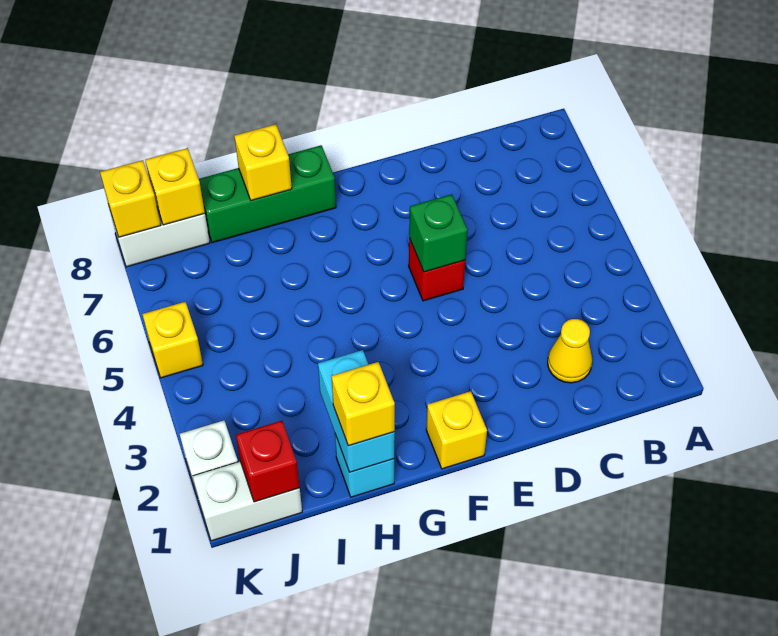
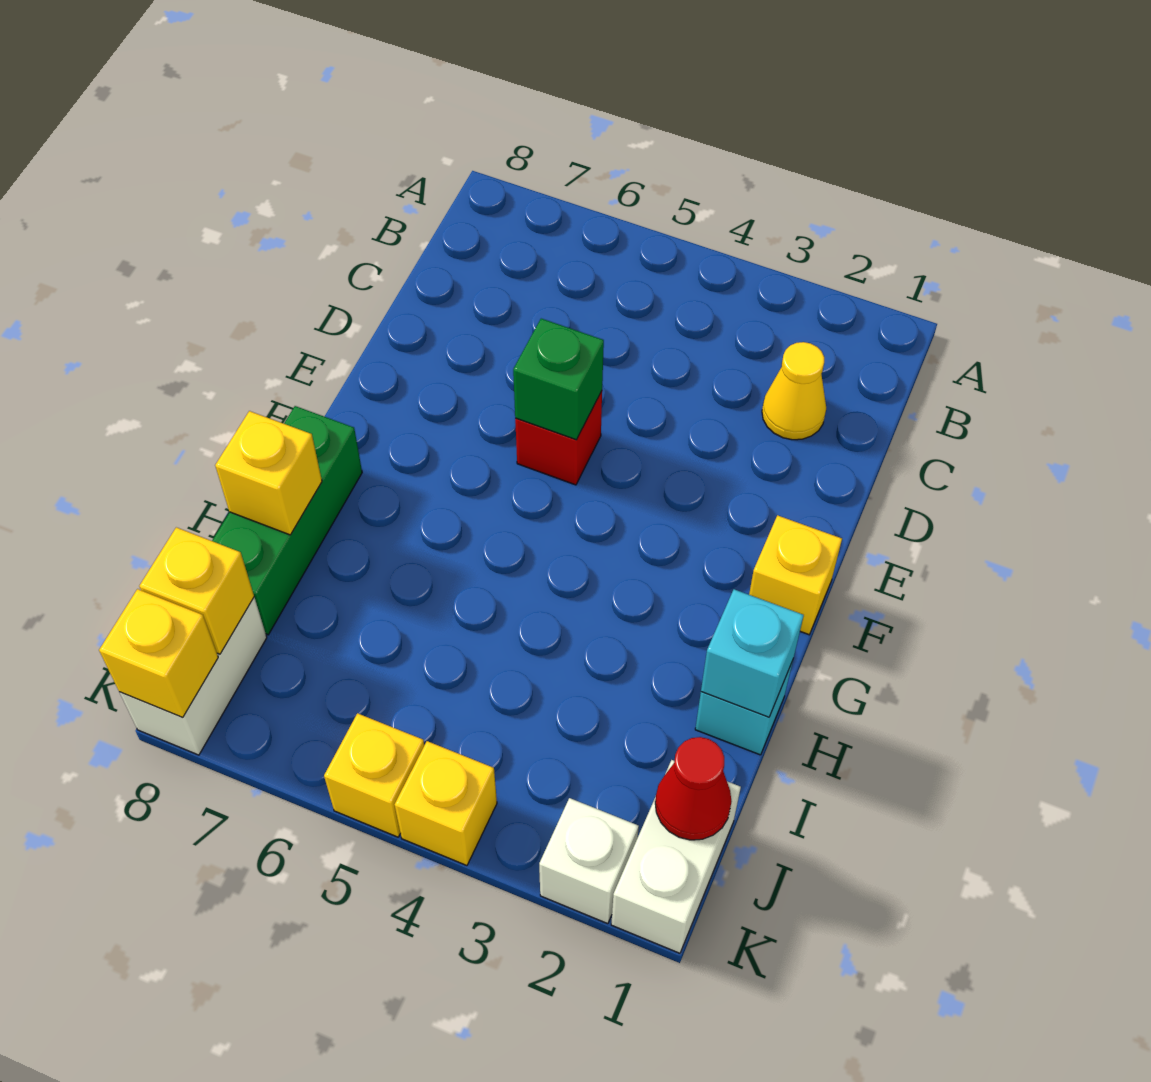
cyan 1x2 brick [318,350,395,472] -> cyan 1x1 brick [701,589,804,717]
yellow 1x1 brick [331,362,395,446] -> yellow 1x1 brick moved to [395,741,497,866]
red 1x1 brick [236,421,300,502] -> red 1x1 cone [655,737,732,840]

